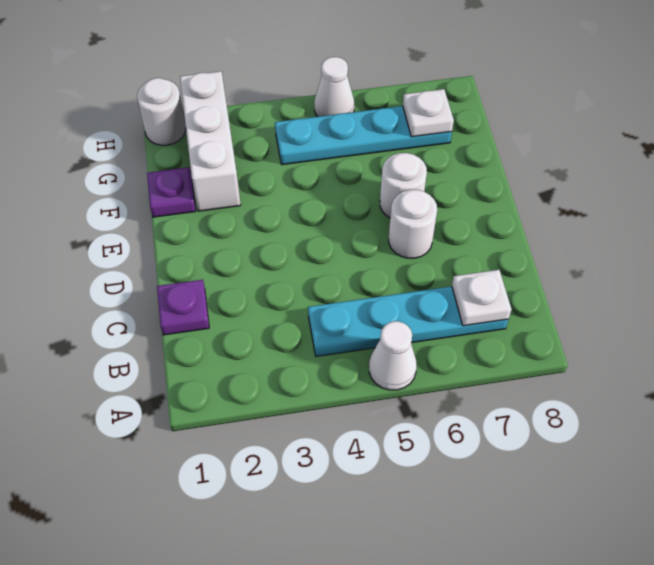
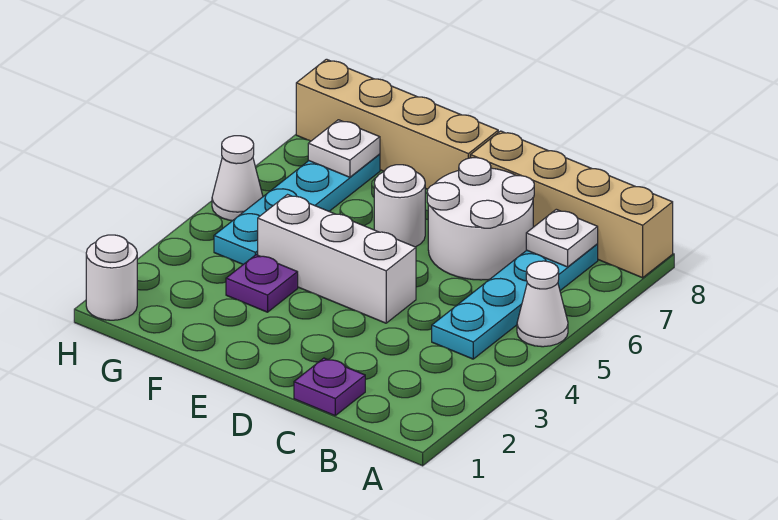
none -> tan 1x4 brick [471,131,673,278]
white 1x1 round brick [389,190,437,258] -> white 2x2 round brick [427,158,534,280]
none -> tan 1x4 brick [296,59,498,189]
purple 1x1 plate [147,167,196,217] -> purple 1x1 plate moved to [226,255,298,312]
white 1x3 brick [180,71,241,211] -> white 1x3 brick moved to [258,195,416,323]

